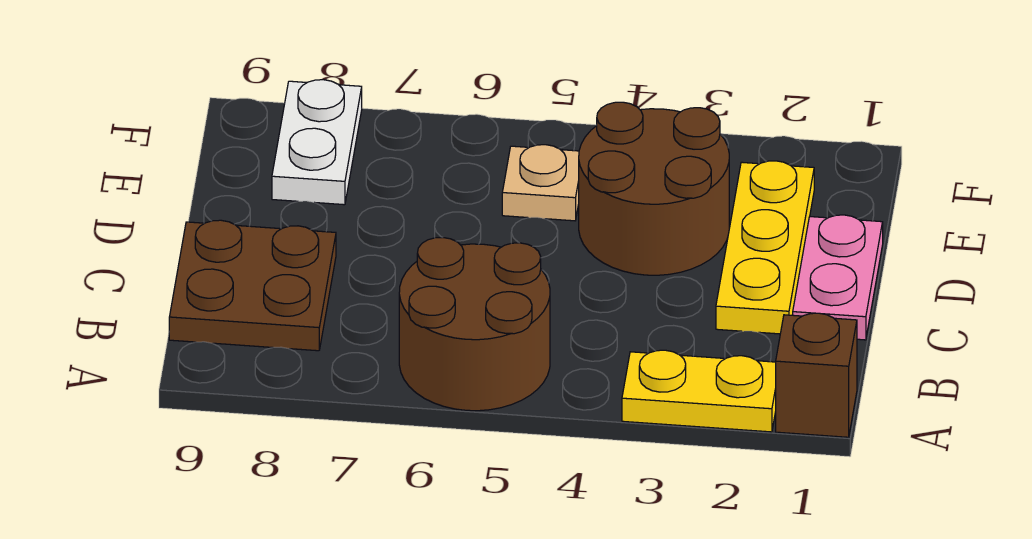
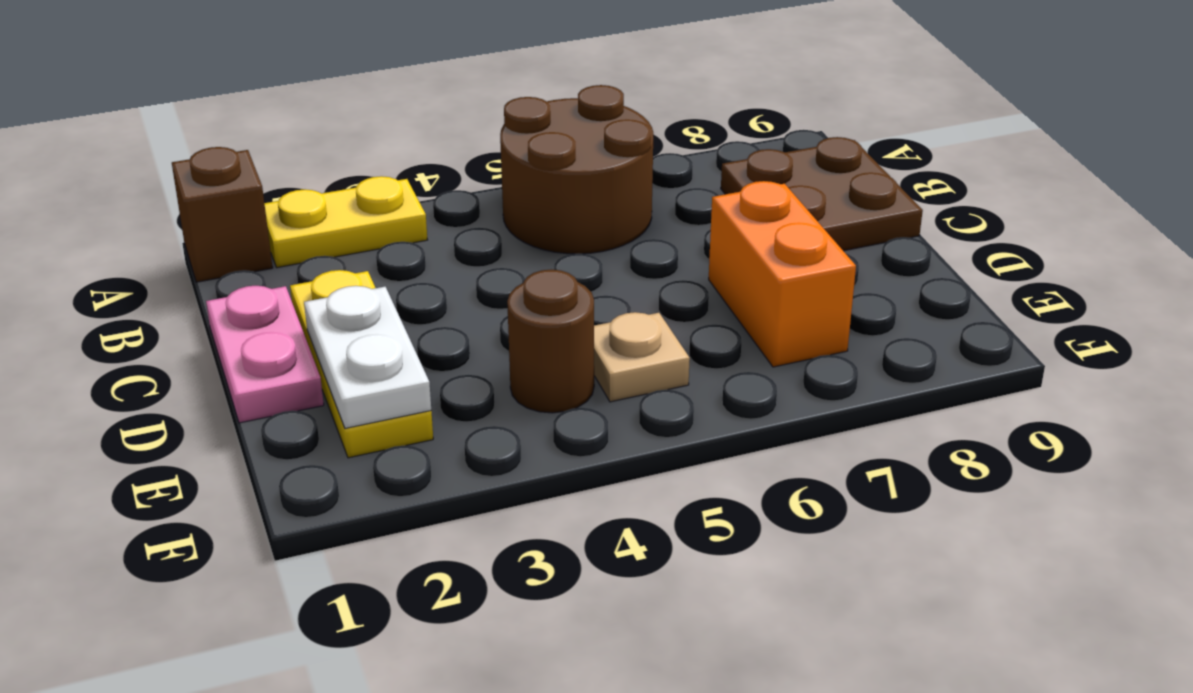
brown 2x2 round brick [579,102,729,275] -> brown 1x1 round brick [507,270,594,413]
none -> orange 1x2 brick [709,181,856,367]
white 1x2 plate [272,80,362,205] -> white 1x2 plate moved to [304,286,431,429]

